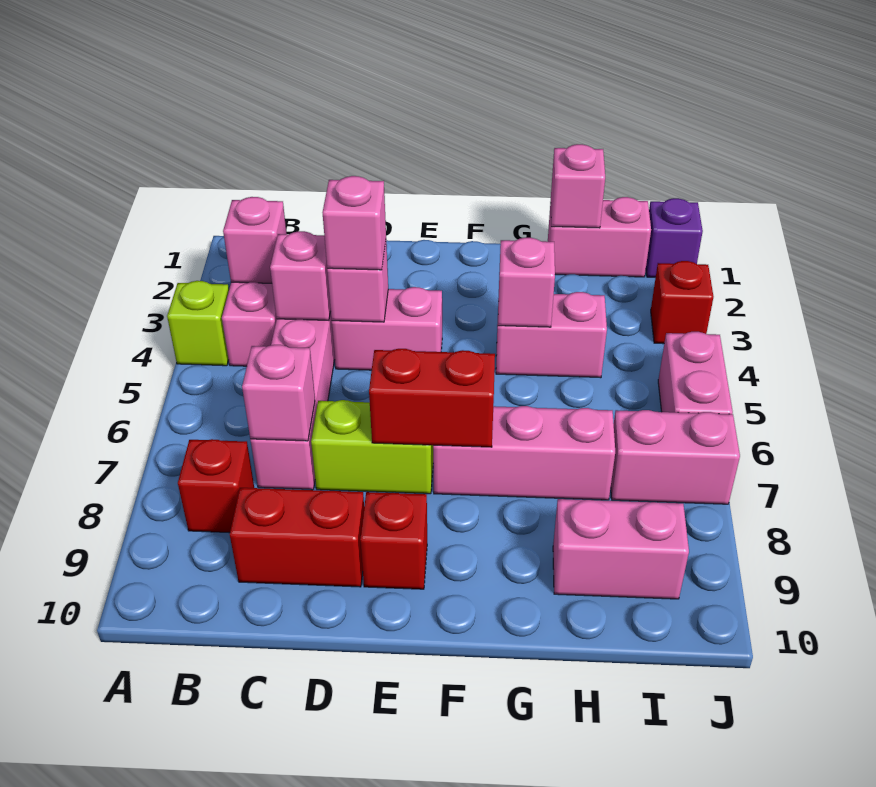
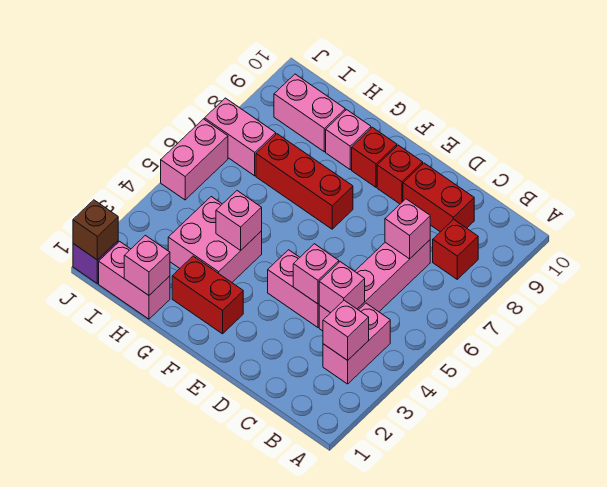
lime 1x1 brick [167,281,229,366] -> none
pink 1x1 brick [323,176,386,270] -> pink 1x1 brick moved to [326,110,371,169]
lime 1x2 brick [311,400,433,494] -> none
red 1x2 brick [369,349,495,447] -> red 1x2 brick moved to [172,256,243,334]
pink 1x3 brick [433,406,615,500] -> red 1x3 brick [256,134,353,229]
pink 1x2 brick [496,292,607,378] -> pink 2x2 brick [168,197,262,282]
none -> brown 1x1 brick [73,200,118,260]
red 1x1 brick [651,261,713,344] -> red 1x1 brick moved to [352,127,397,187]

